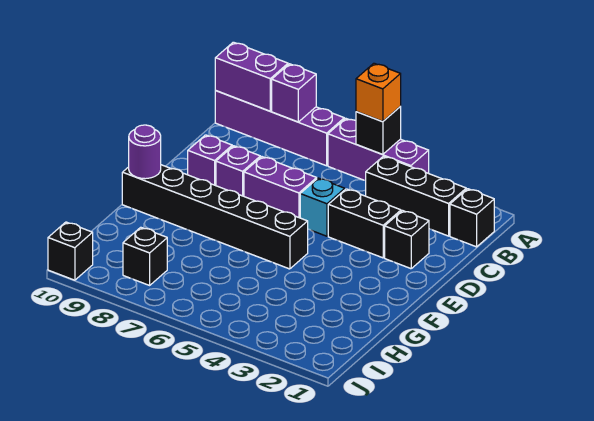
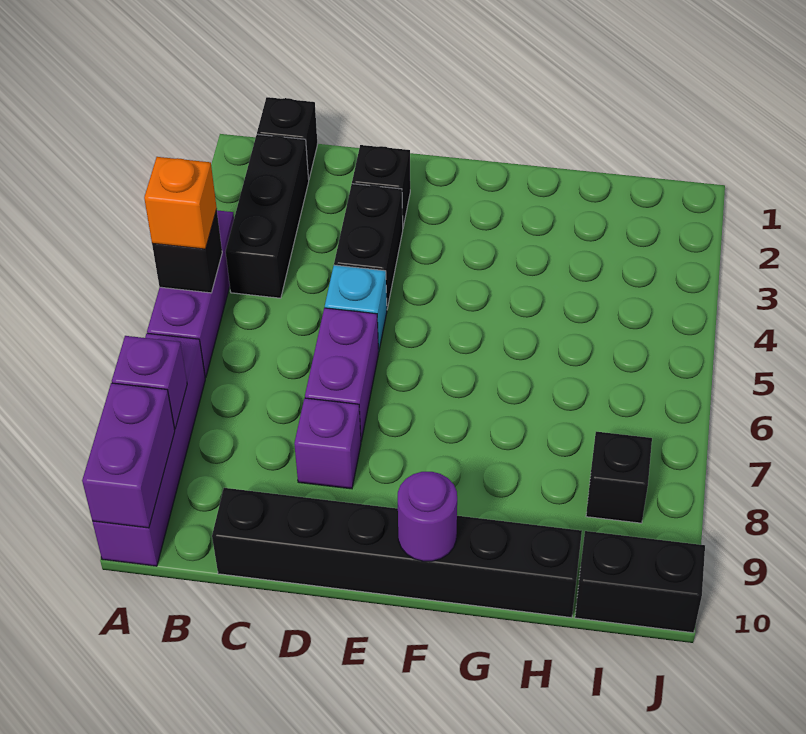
purple 1x1 brick [188,135,232,186] -> none
black 1x6 brick [122,165,308,269] -> black 1x6 brick turned to [212,488,582,618]
black 1x1 brick [48,222,93,280] -> black 1x2 brick [575,531,705,633]

